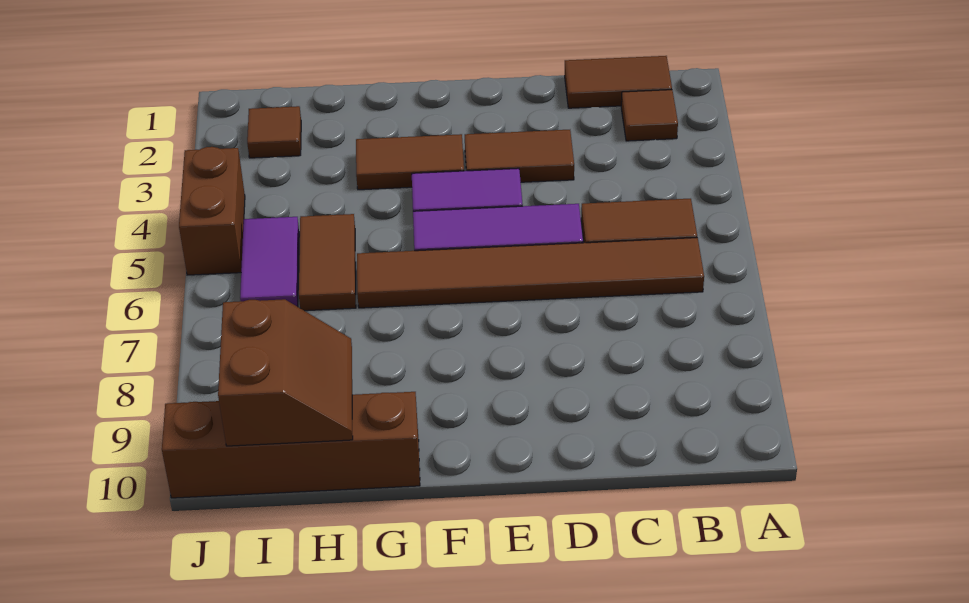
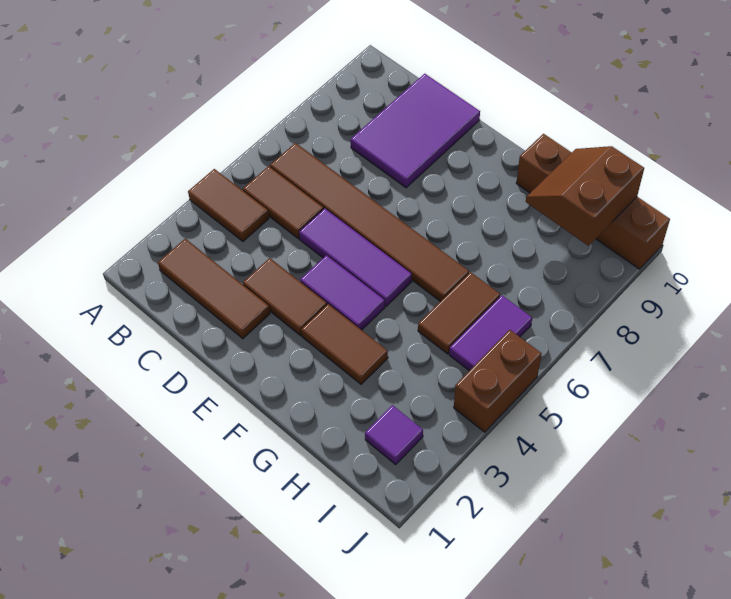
brown 1x2 tile [565,56,672,108] -> brown 1x2 tile moved to [188,169,269,241]
brown 1x1 tile [621,90,678,141] -> brown 1x3 tile [158,239,270,339]
none -> purple 2x3 tile [351,74,480,188]
brown 1x1 tile [247,106,301,158] -> purple 1x1 tile [365,405,423,464]

